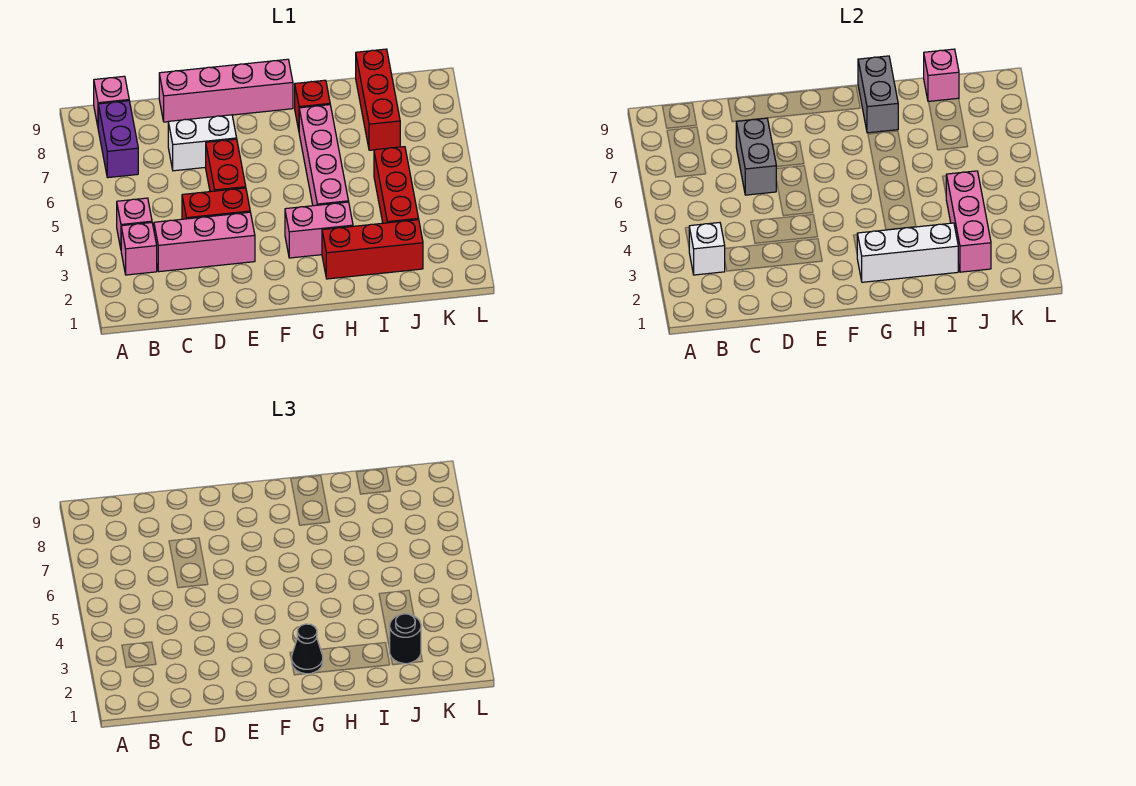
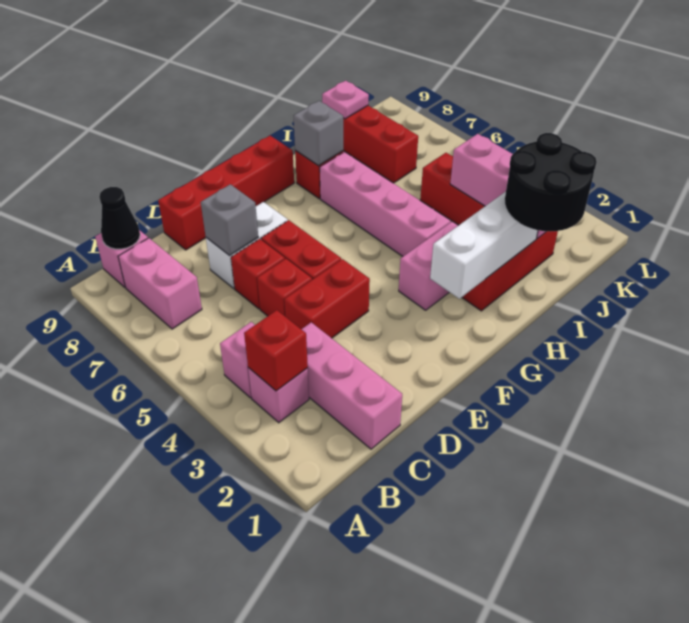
white 1x1 brick [689,223,725,275] -> red 1x1 brick [244,310,308,391]
purple 1x2 brick [98,101,138,178] -> pink 1x2 brick [118,238,202,329]
pink 1x3 brick [154,212,255,272] -> pink 1x3 brick turned to [302,322,402,449]
none -> red 1x1 brick [257,259,312,317]
none -> red 1x1 brick [231,239,285,309]
grey 1x2 brick [736,118,776,195] -> grey 1x1 brick [201,184,258,256]
pink 1x4 brick [159,59,293,122] -> red 1x4 brick [158,136,294,250]
black 1x1 cone [292,624,323,674] -> black 1x1 cone moved to [99,187,140,249]
grey 1x2 brick [858,56,898,133] -> grey 1x1 brick [294,101,343,166]
black 1x1 round brick [390,614,421,664] -> black 2x2 round brick [505,133,597,232]
pink 1x1 brick [924,49,959,102] -> pink 1x1 plate [322,81,369,119]

